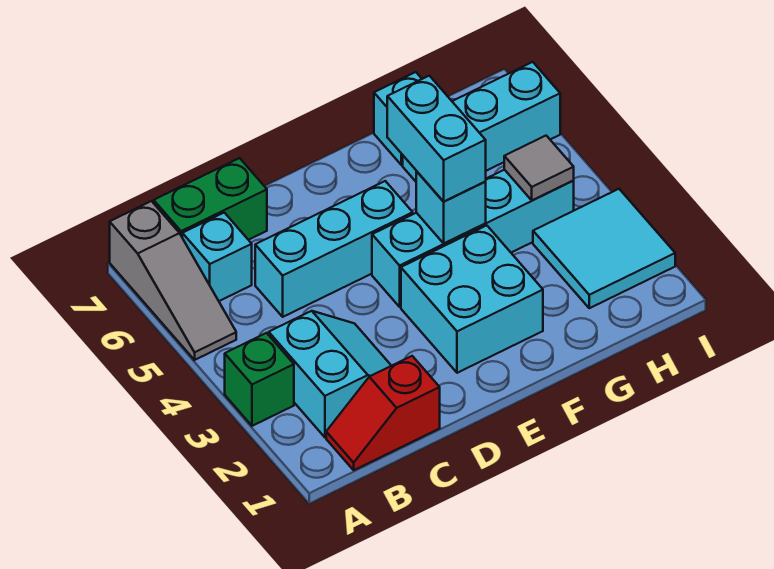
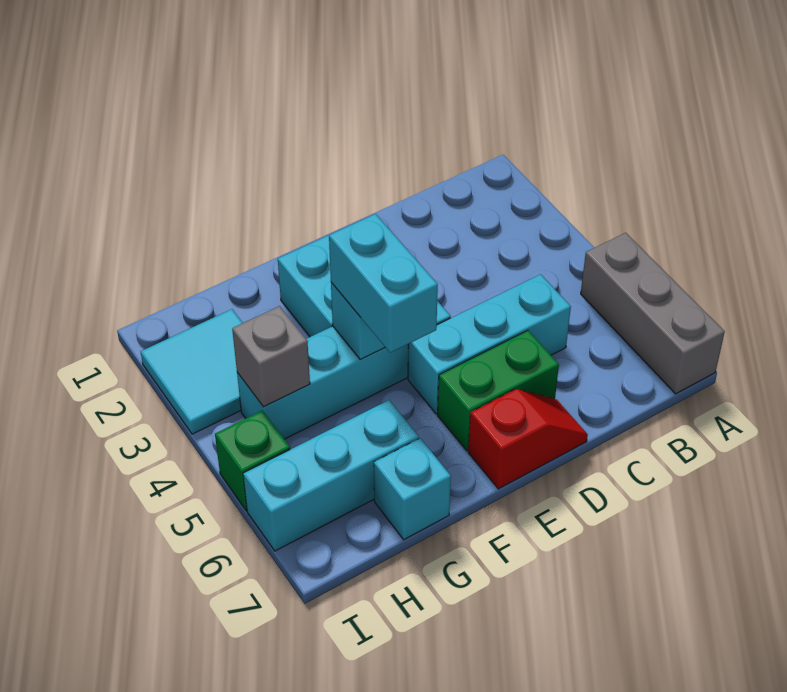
green 1x1 brick [225,333,294,426] -> green 1x1 brick moved to [215,410,290,511]
grey 1x3 slope [110,201,236,360] -> grey 1x3 brick [581,233,725,394]
red 1x2 slope [326,356,440,470] -> red 1x2 slope moved to [468,389,588,489]
cyan 2x2 slope [269,311,391,437] -> none
cyan 1x1 brick [182,213,252,301] -> none
green 1x2 brick [154,158,267,240] -> green 1x2 brick moved to [438,331,559,451]
grey 1x1 tile [504,136,574,200] -> grey 1x1 brick [232,306,310,407]

